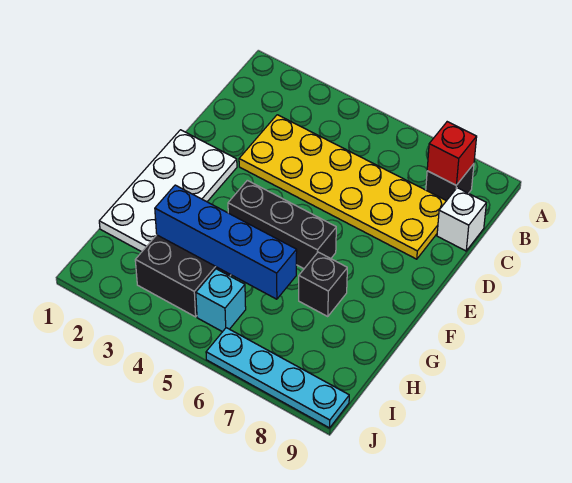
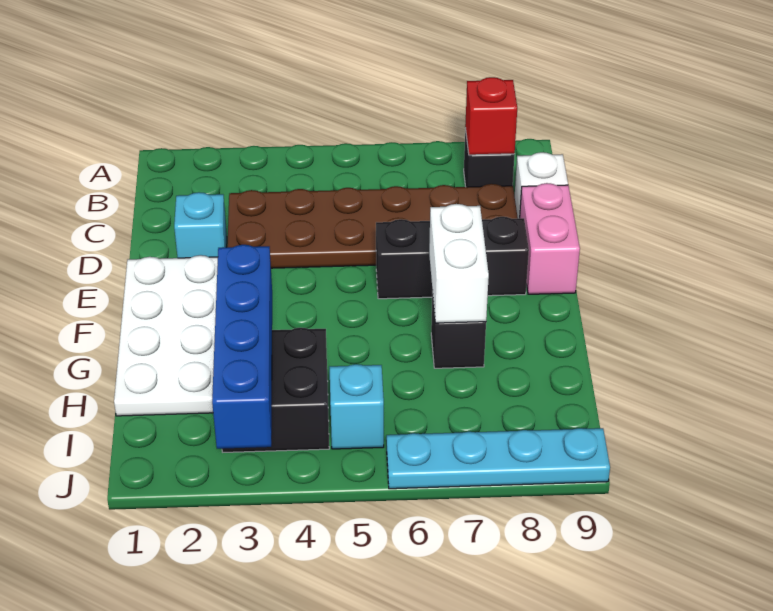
yellow 2x6 plate [239,115,446,259] -> brown 2x6 plate [227,184,518,268]
none -> cyan 1x1 brick [174,192,227,258]
none -> pink 1x2 brick [520,183,580,294]
black 1x3 brick [228,180,336,269] -> black 1x3 brick moved to [376,217,529,299]
none -> white 1x2 brick [429,204,489,323]
blue 1x4 brick [155,185,297,299] -> blue 1x4 brick turned to [212,245,272,449]

